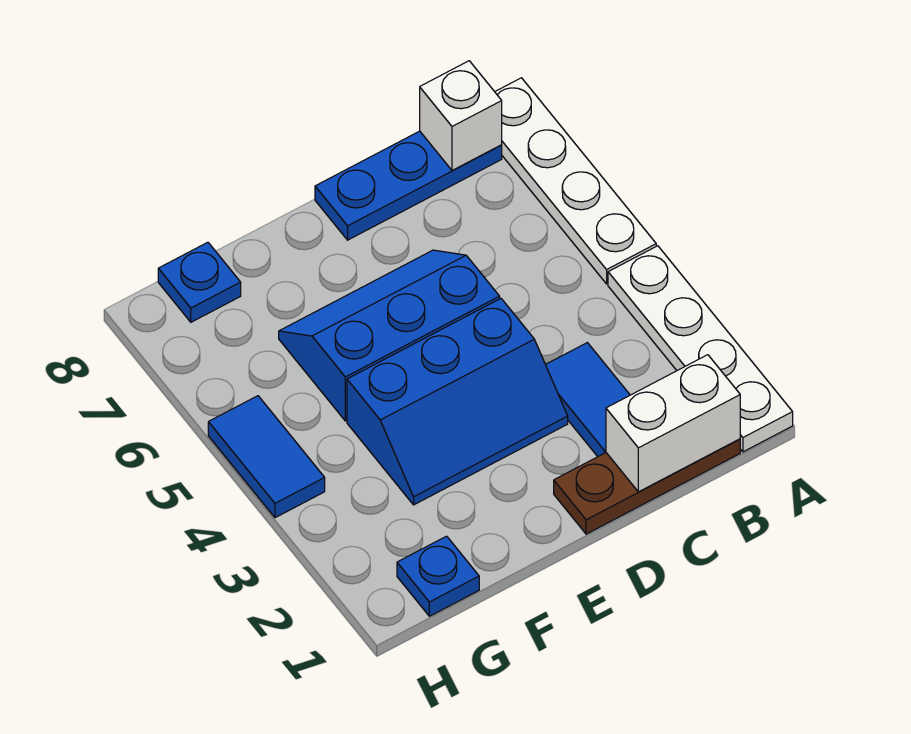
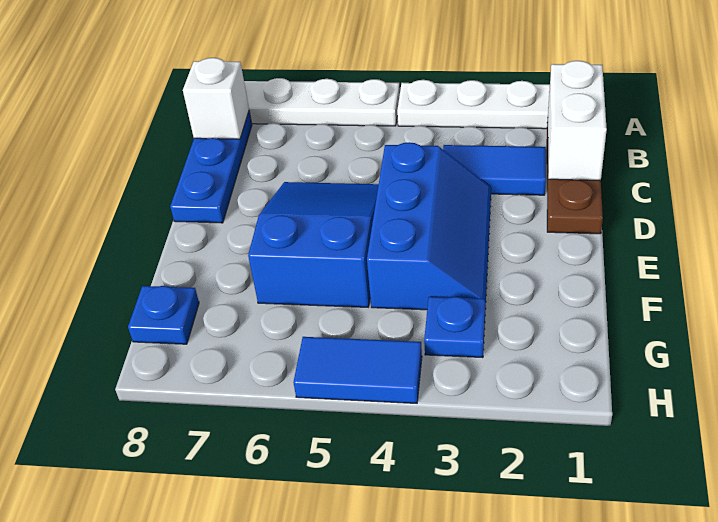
blue 2x3 slope [279,250,500,421] -> blue 2x3 slope turned to [248,182,379,307]
blue 1x1 plate [397,536,479,616] -> blue 1x1 plate moved to [424,297,485,358]

